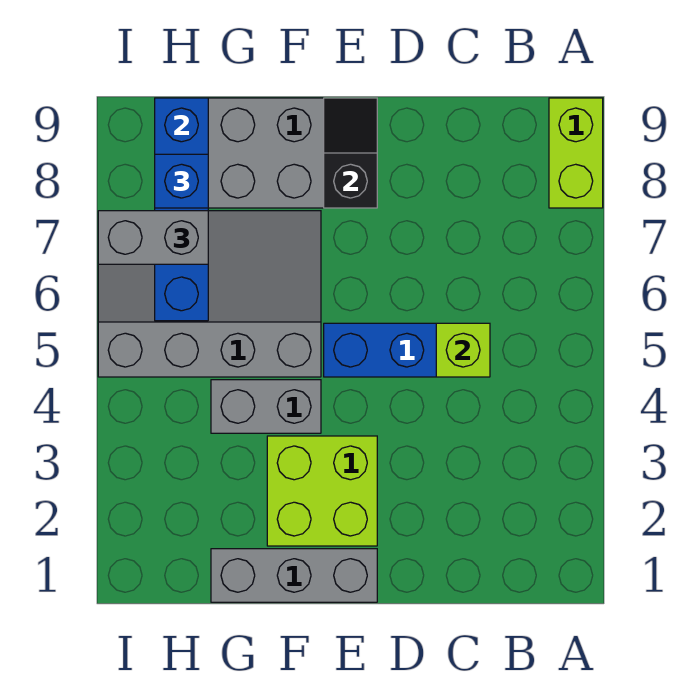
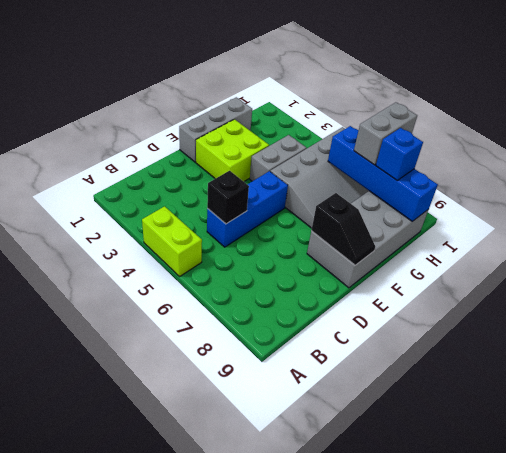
lime 1x2 brick [549,98,603,208] -> lime 1x2 brick moved to [142,206,202,276]
lime 1x1 brick [436,323,490,377] -> black 1x1 brick [207,171,249,224]

